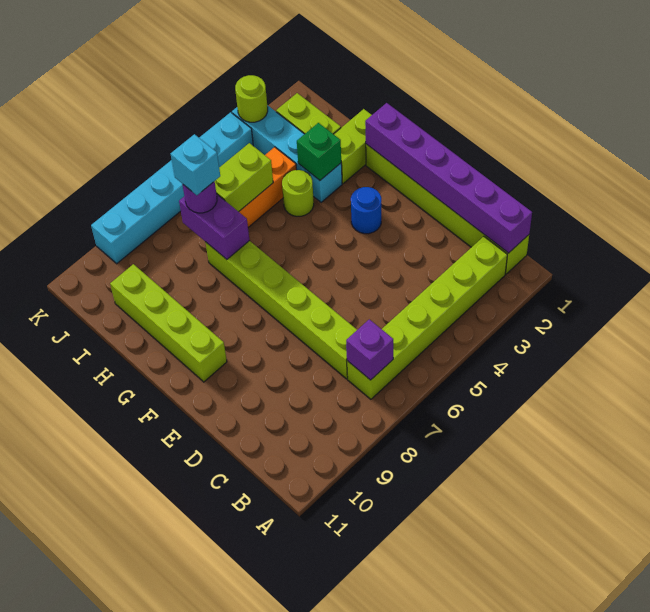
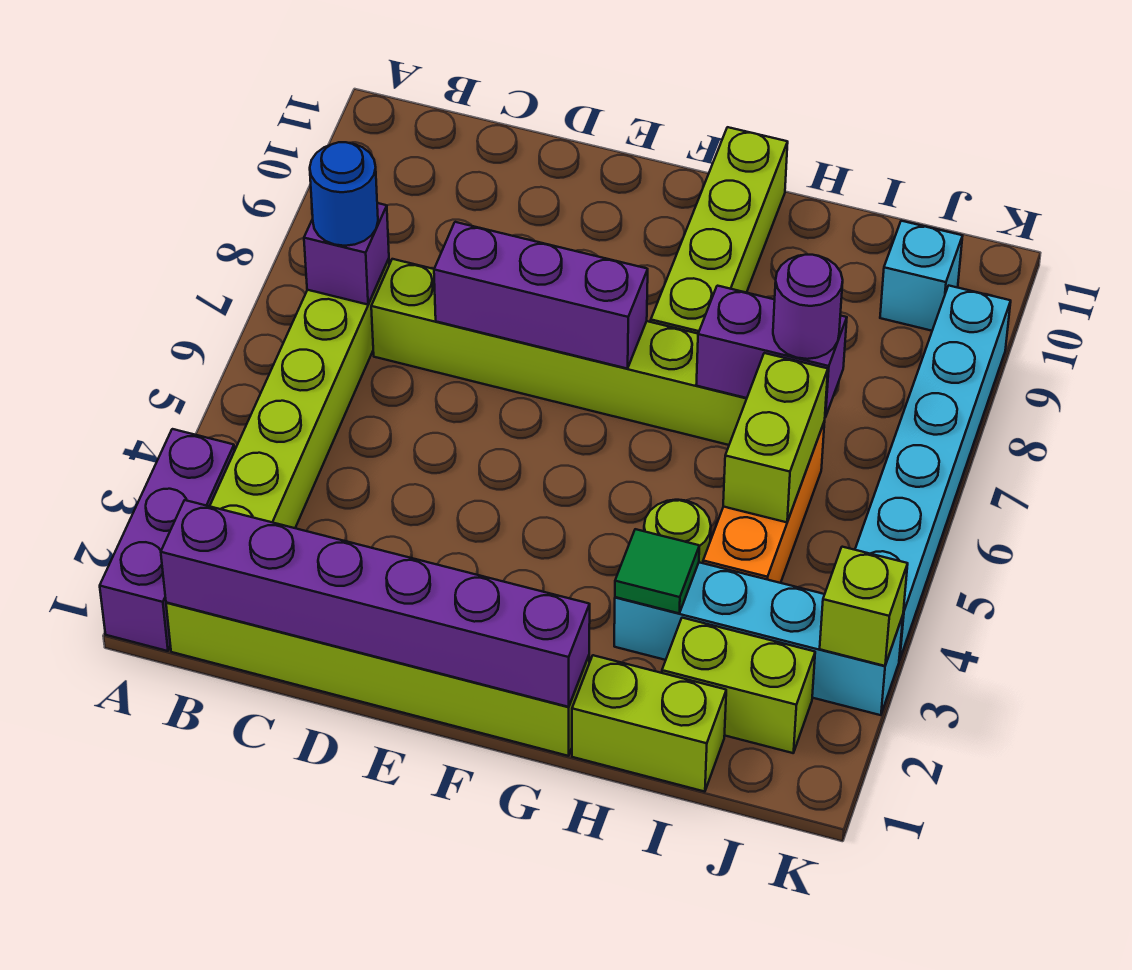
none -> purple 1x3 brick [100,429,235,651]
none -> purple 1x3 brick [434,222,648,369]
blue 1x1 round brick [351,187,381,234] -> blue 1x1 round brick moved to [310,142,378,246]
lime 1x4 brick [110,264,227,382] -> lime 1x4 brick turned to [651,127,788,334]
lime 1x2 brick [334,109,371,183] -> lime 1x2 brick turned to [572,655,726,792]
green 1x1 brick [297,123,341,180] -> green 1x1 tile [615,529,699,613]
cyan 1x1 brick [171,134,220,195] -> cyan 1x1 brick moved to [880,221,962,331]
lime 1x1 round brick [235,75,268,122] -> lime 1x1 brick [820,547,908,666]

